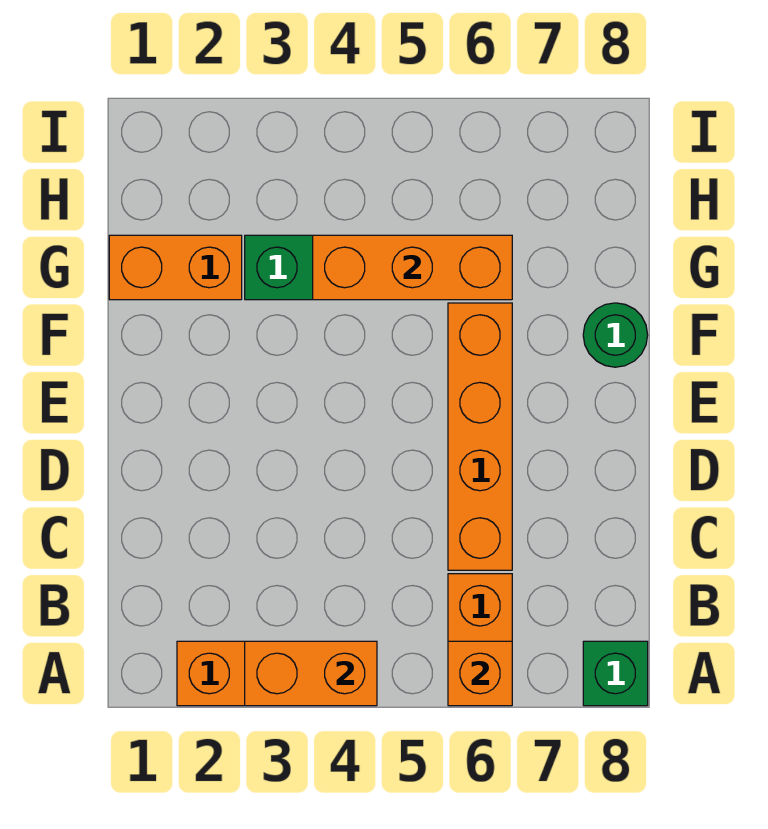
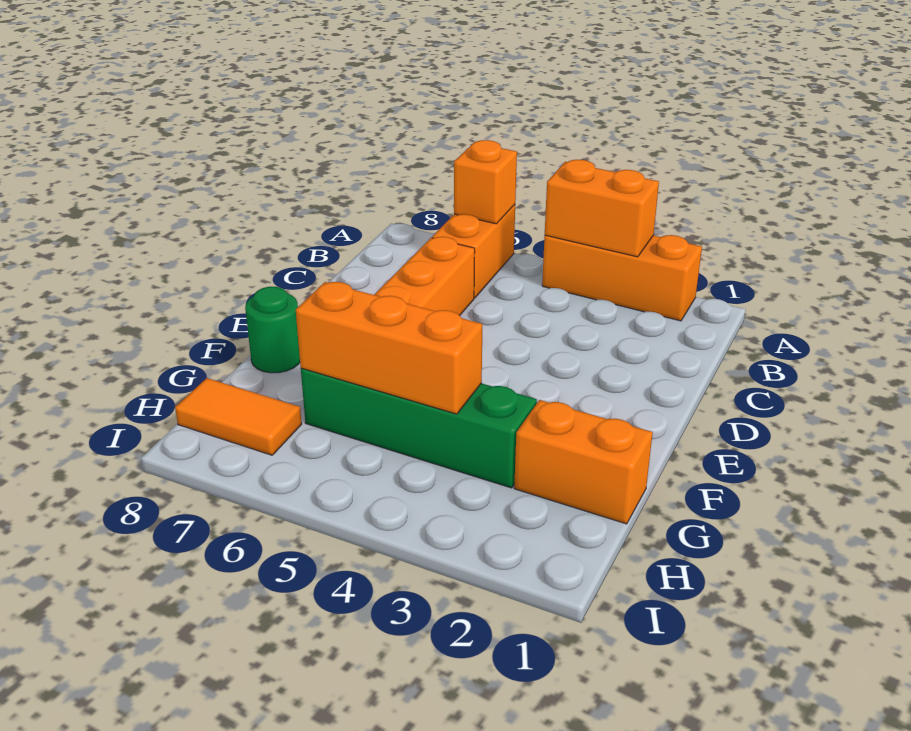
green 1x1 brick [583,641,648,706] -> none
none -> orange 1x2 tile [175,378,302,455]

